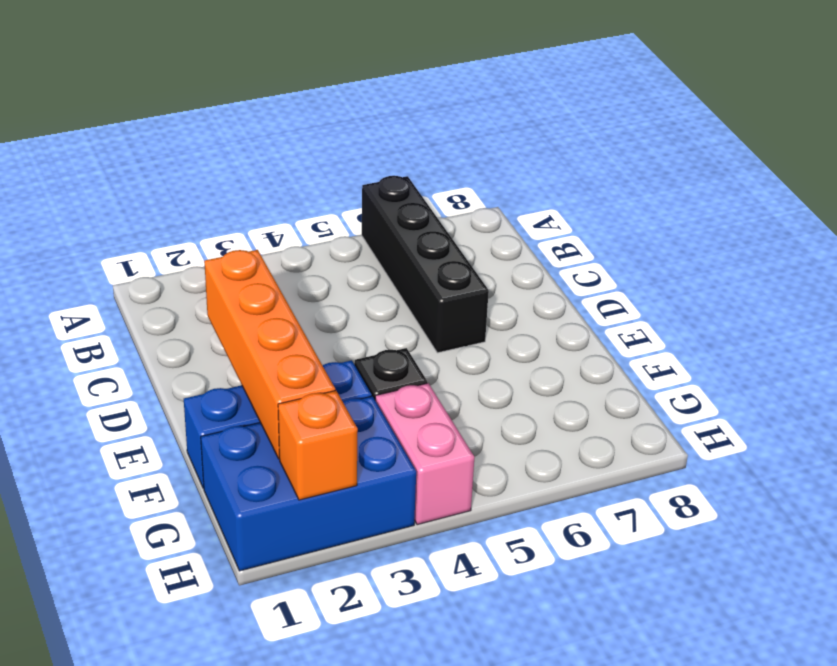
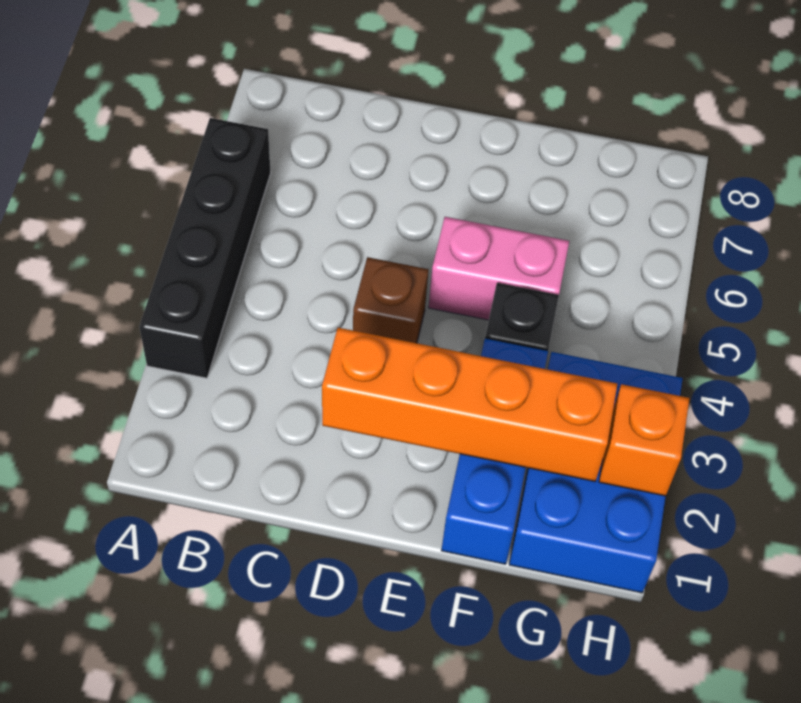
black 1x4 brick [362,176,489,353] -> black 1x4 brick turned to [139,118,271,378]
none -> brown 1x1 brick [353,257,429,343]
pink 1x2 brick [375,383,474,525] -> pink 1x2 brick moved to [429,217,569,320]

